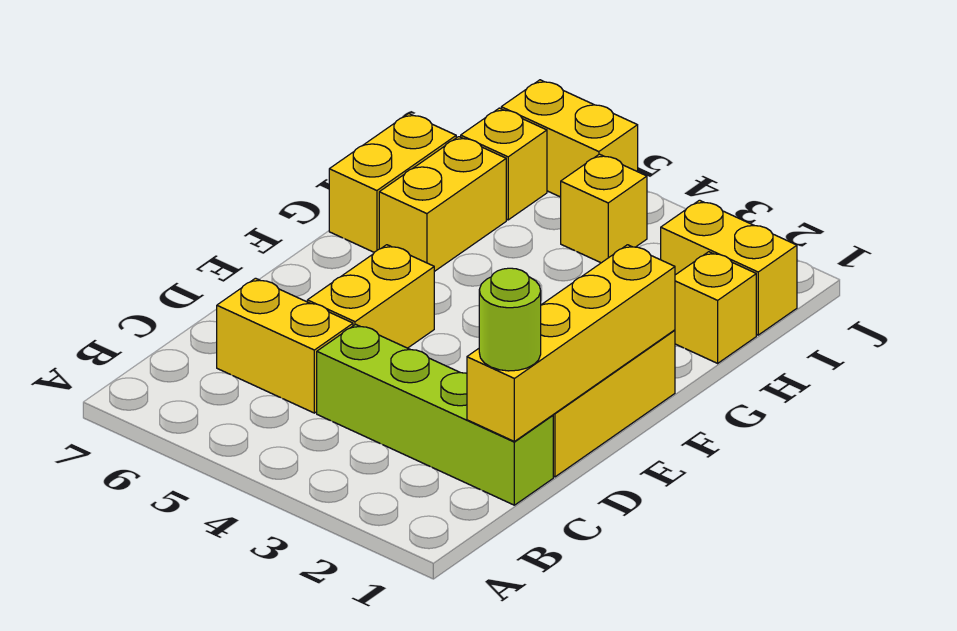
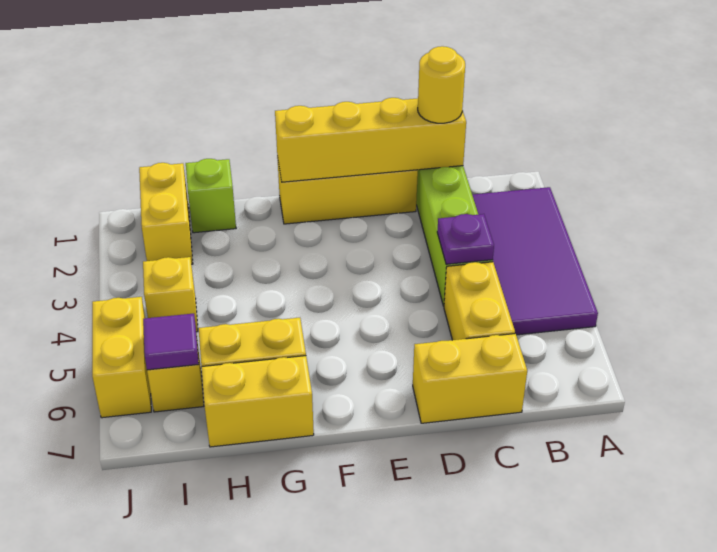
none -> purple 2x4 tile [472,187,598,335]
lime 1x1 round brick [479,268,541,371] -> yellow 1x1 round brick [418,46,465,123]
none -> purple 1x1 plate [437,214,494,264]
yellow 1x2 brick [307,245,434,348] -> yellow 1x2 brick moved to [413,334,527,423]
yellow 1x1 brick [675,252,756,363] -> lime 1x1 brick [186,159,236,233]
none -> purple 1x1 tile [143,314,199,370]

